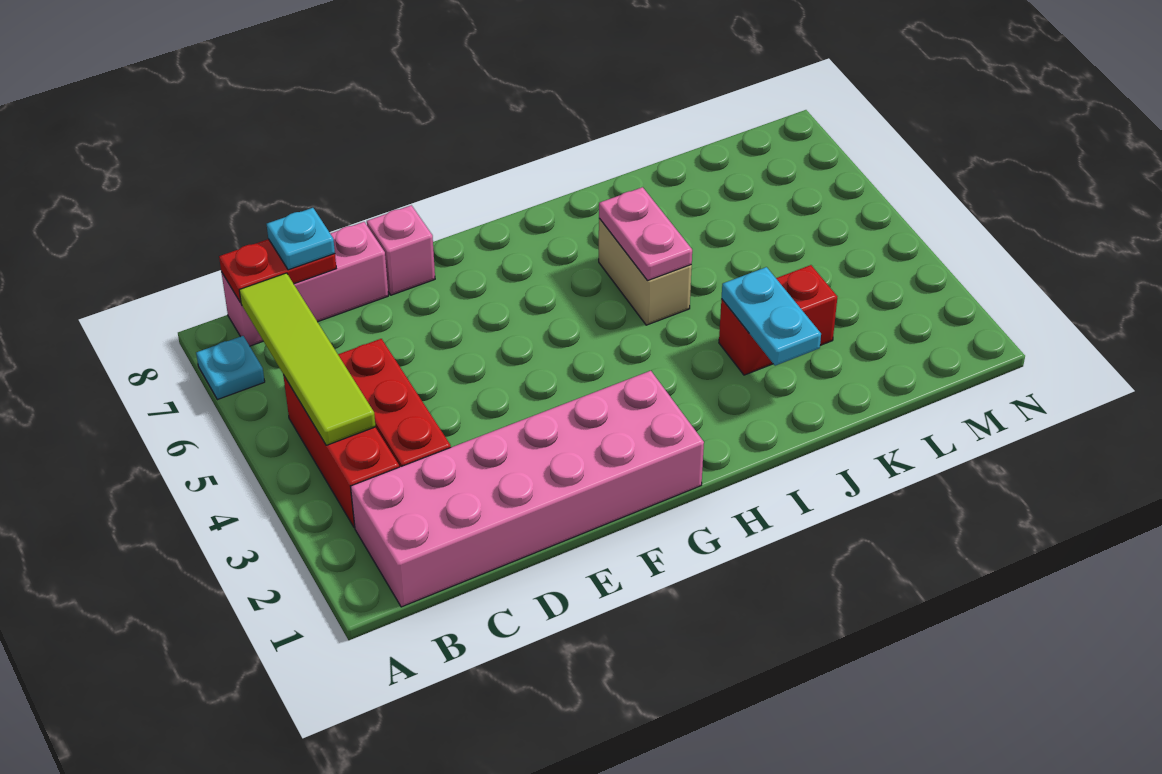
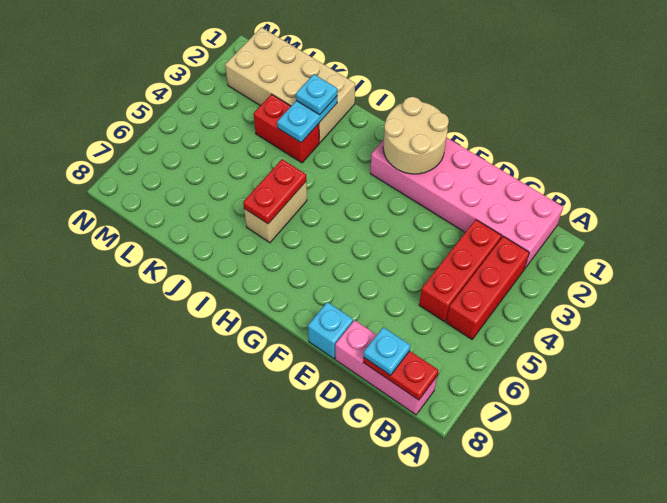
cyan 1x1 plate [196,336,265,400] -> cyan 1x1 plate moved to [296,74,337,115]
lime 1x4 tile [239,273,376,445] -> none
pink 1x1 brick [367,205,435,295] -> cyan 1x1 brick [308,302,353,359]
none -> tan 2x2 round brick [383,97,449,174]
pink 1x2 plate [599,187,692,281] -> red 1x2 plate [243,159,306,224]
none -> tan 2x4 brick [225,27,355,142]

